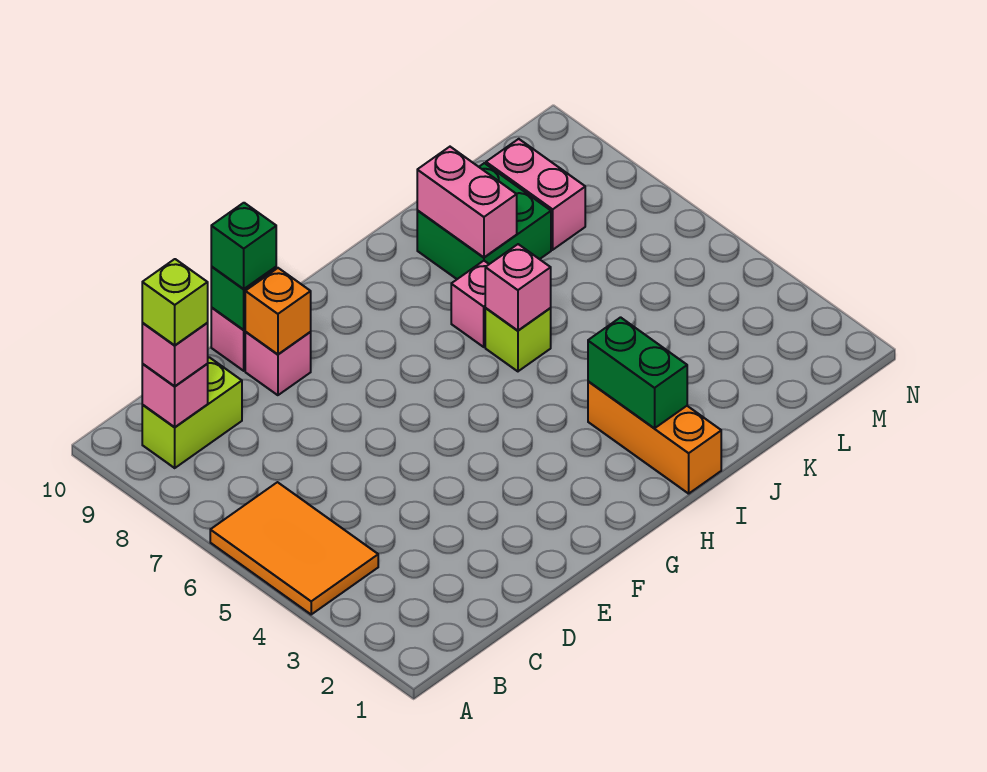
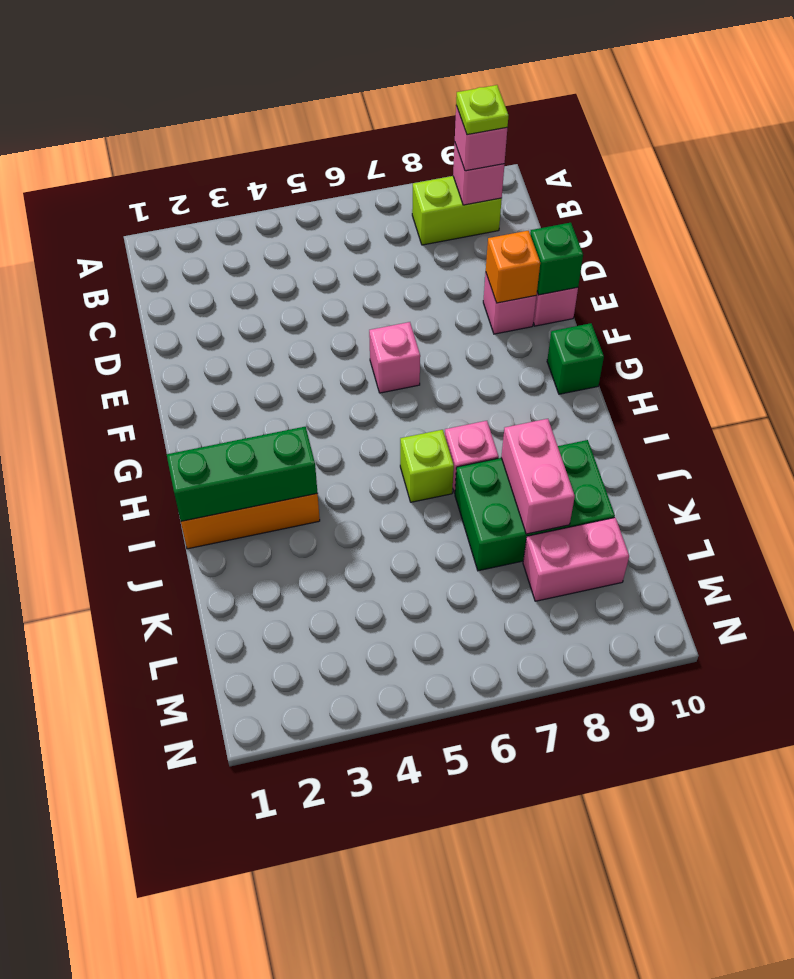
orange 2x3 tile [210,482,378,614] -> none
lime 1x2 brick [142,357,242,468] -> lime 1x2 brick turned to [412,176,502,245]
lime 1x1 brick [142,259,208,345] -> lime 1x1 plate [456,85,509,135]
green 1x1 brick [211,203,276,289] -> green 1x1 brick moved to [547,323,604,394]
green 1x2 brick [588,317,687,428] -> green 1x3 brick [167,427,317,521]
pink 1x1 brick [485,244,551,331] -> pink 1x1 brick moved to [369,322,420,393]
green 2x2 brick [417,163,551,279] -> green 2x3 brick [455,440,615,571]
pink 1x2 brick [417,147,517,257] -> pink 1x2 brick turned to [501,419,575,534]

